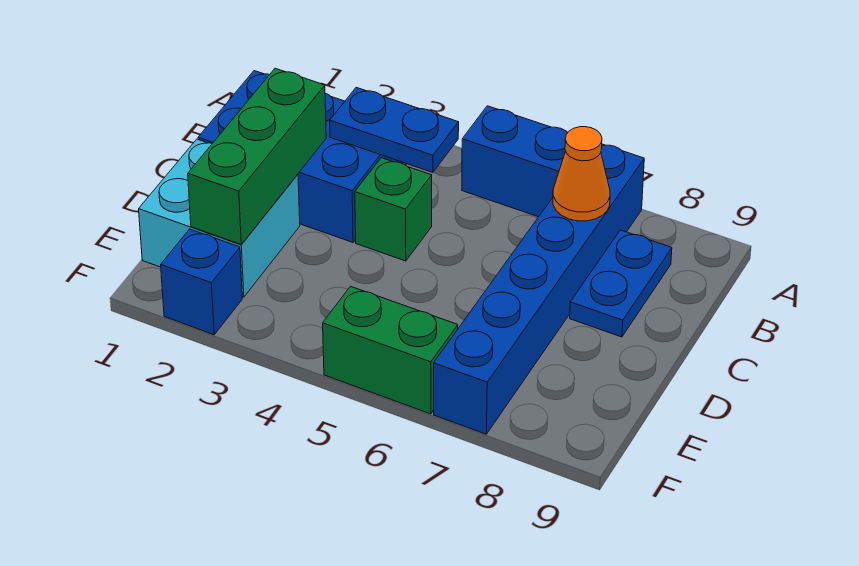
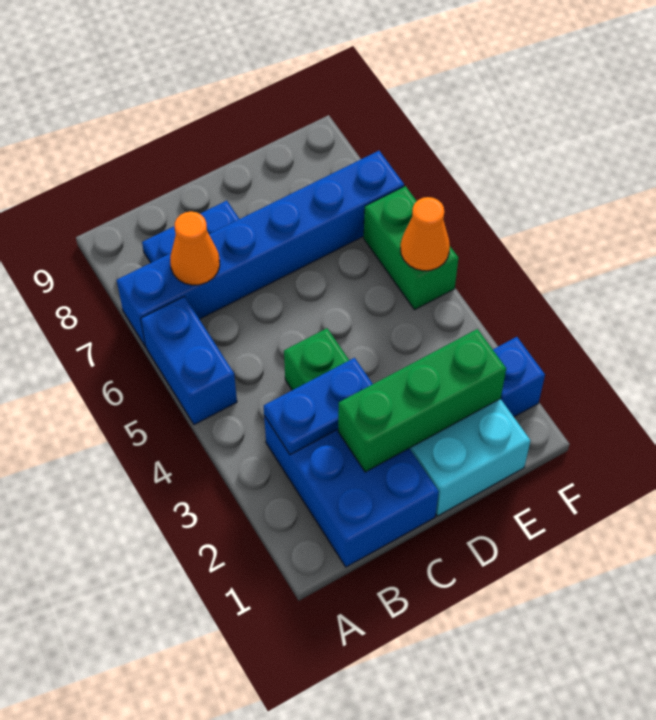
blue 1x2 plate [330,87,459,172] -> blue 1x2 plate turned to [264,358,372,455]
none -> orange 1x1 cone [401,197,450,271]

